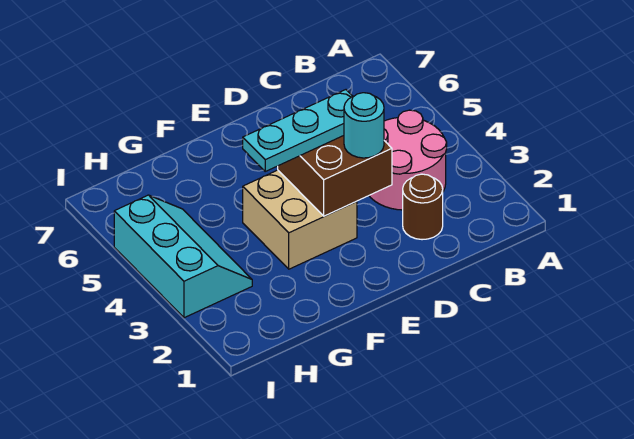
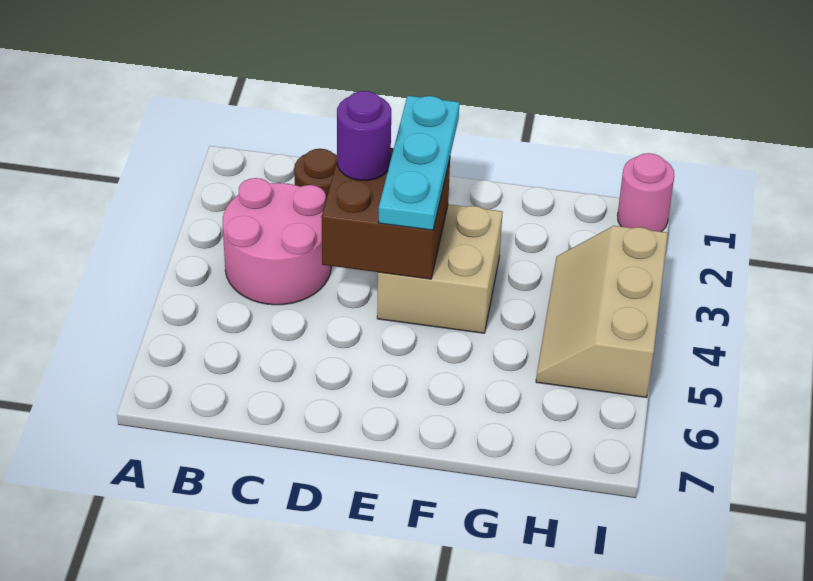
cyan 1x1 round brick [344,93,384,158] -> purple 1x1 round brick [337,91,391,181]
cyan 1x3 plate [243,90,353,171] -> cyan 1x3 plate turned to [379,96,459,230]
cyan 2x3 slope [114,195,252,318] -> tan 2x3 slope [536,226,668,398]
none -> pink 1x1 round brick [617,153,674,232]

